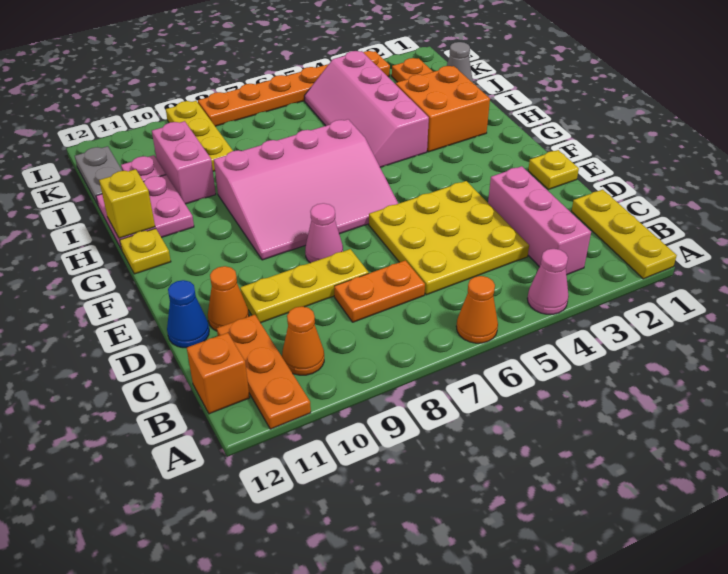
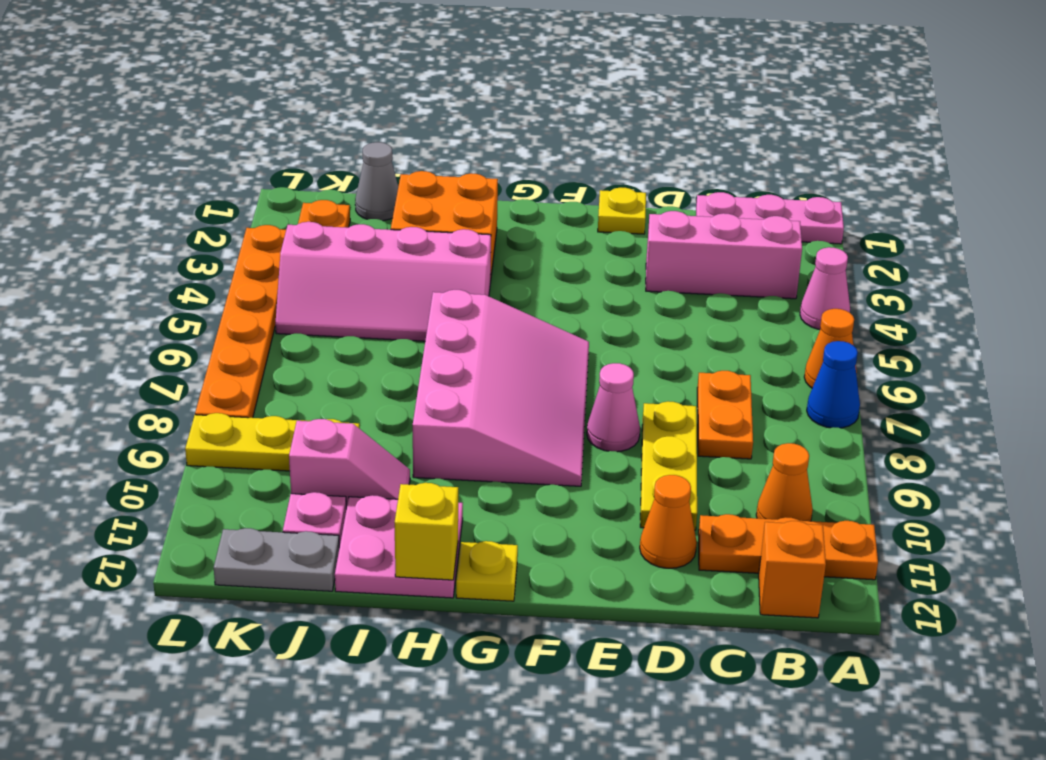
yellow 1x3 plate [571,190,677,279] -> pink 1x3 plate [696,192,844,244]
yellow 3x3 plate [369,181,529,295] -> none
blue 1x1 cone [167,280,209,348] -> blue 1x1 cone moved to [807,341,860,428]
pink 1x2 brick [152,121,216,204] -> pink 1x2 slope [289,419,410,509]

